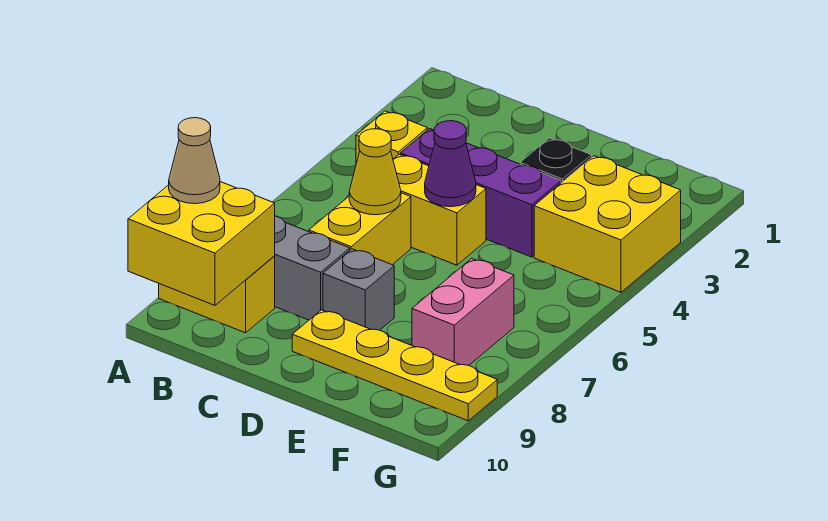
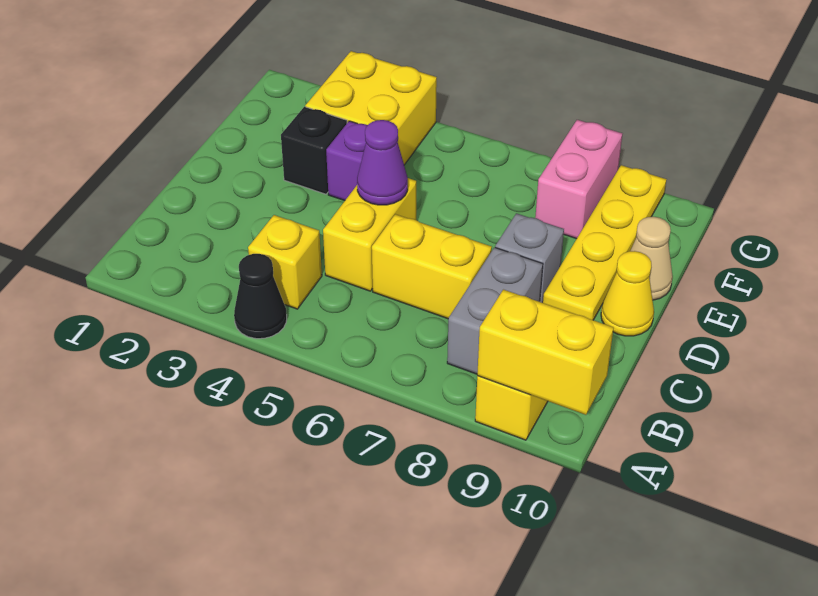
none -> black 1x1 cone [234,254,287,339]
yellow 2x2 brick [128,182,275,305] -> yellow 1x2 brick [477,290,614,415]
tan 1x1 cone [169,118,220,204] -> tan 1x1 cone moved to [630,217,673,300]
purple 1x3 brick [401,129,561,257] -> purple 1x1 brick [326,121,367,201]
yellow 1x1 cone [349,129,401,215] -> yellow 1x1 cone moved to [601,251,654,336]
pink 1x2 brick [412,258,514,365] -> pink 1x2 brick turned to [535,120,622,239]

